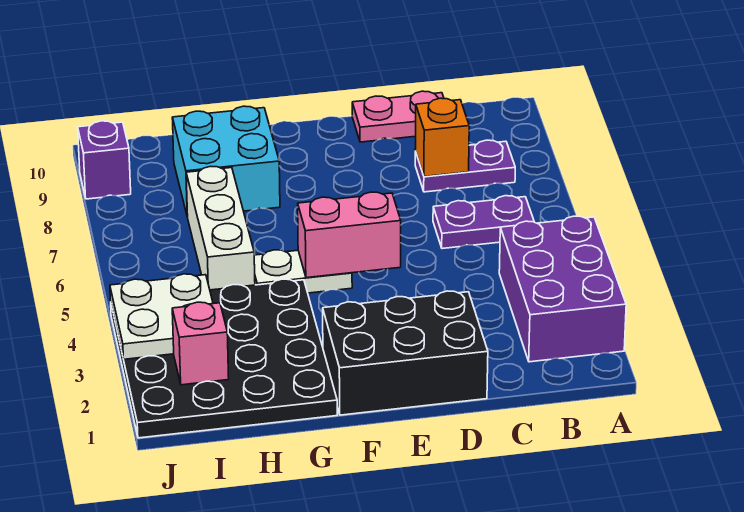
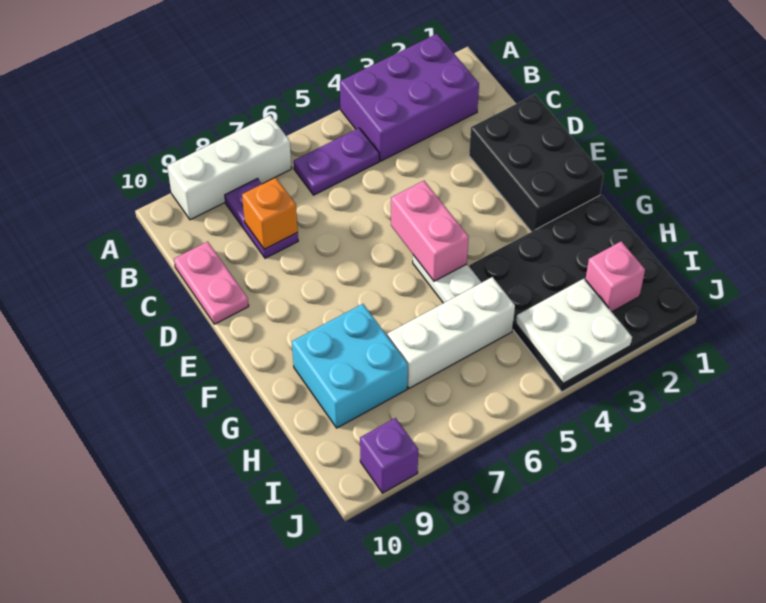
none -> white 1x3 brick [167,115,292,220]
purple 1x2 plate [433,196,534,249] -> purple 1x2 plate turned to [294,128,379,195]

